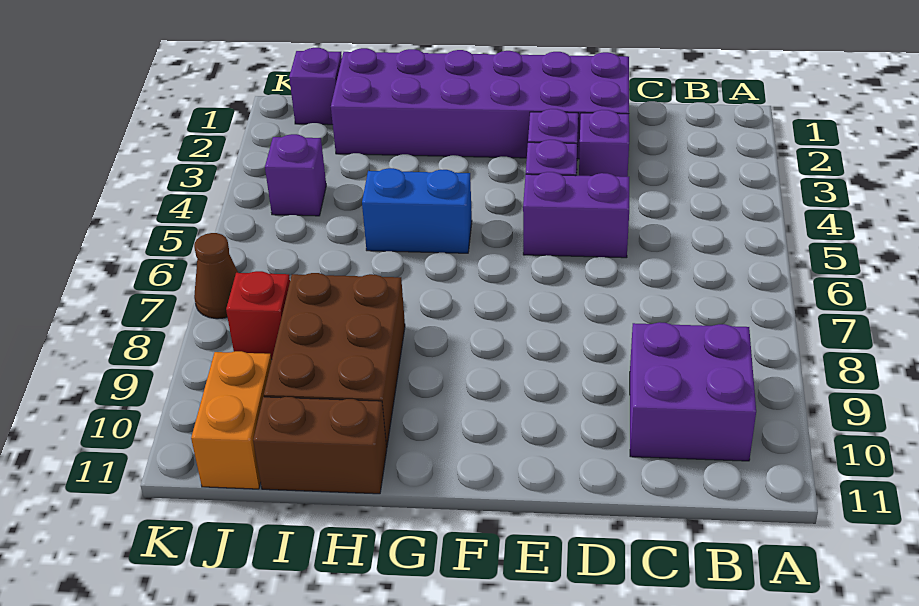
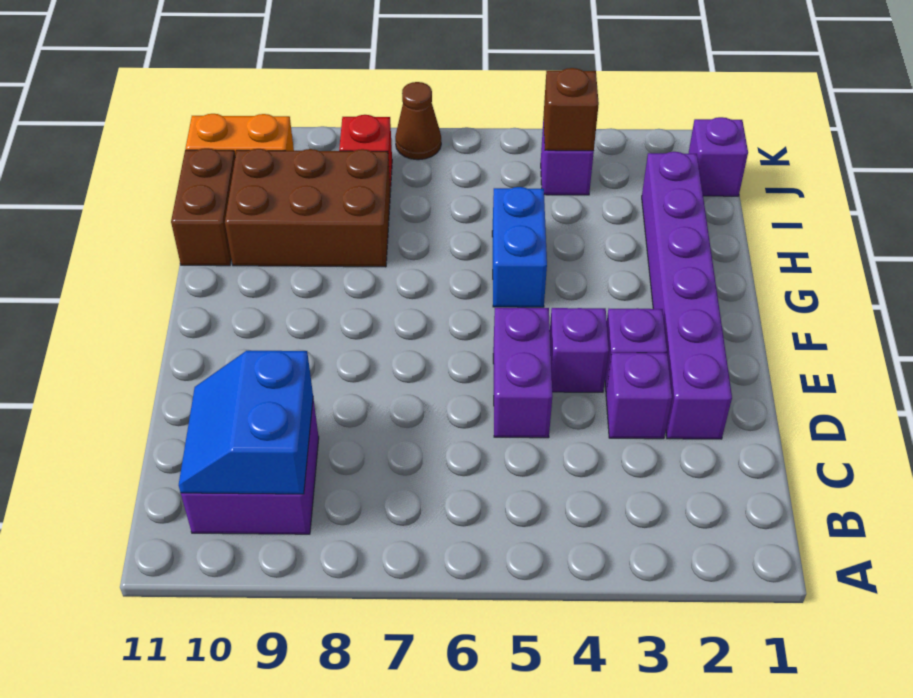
none -> blue 2x2 slope [179,351,313,494]
purple 2x6 brick [331,48,629,159] -> purple 1x6 brick [642,152,732,439]
none -> brown 1x1 brick [543,68,599,151]

